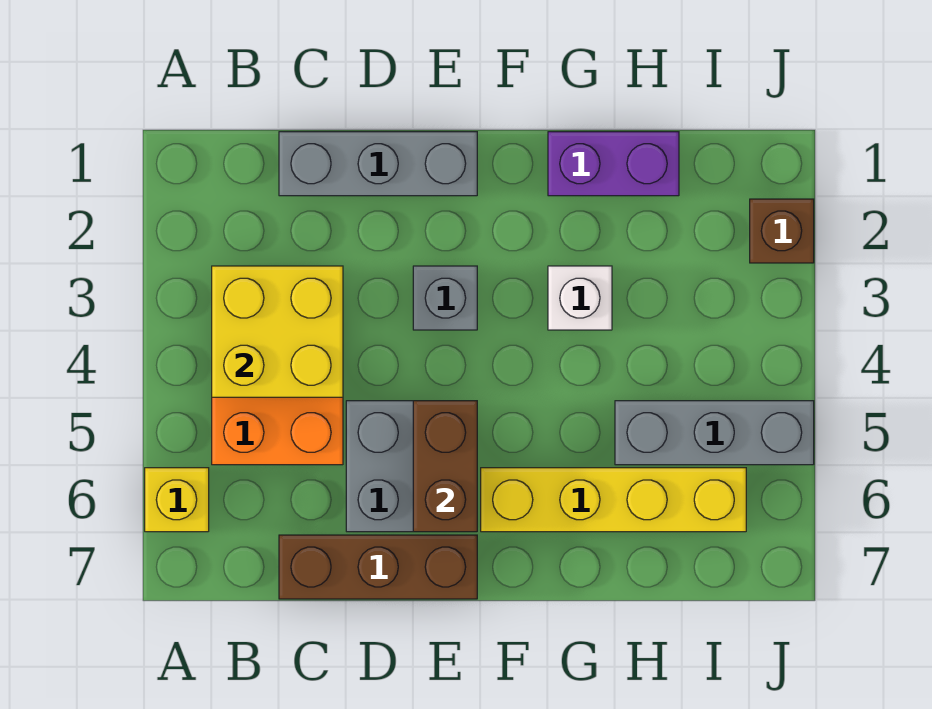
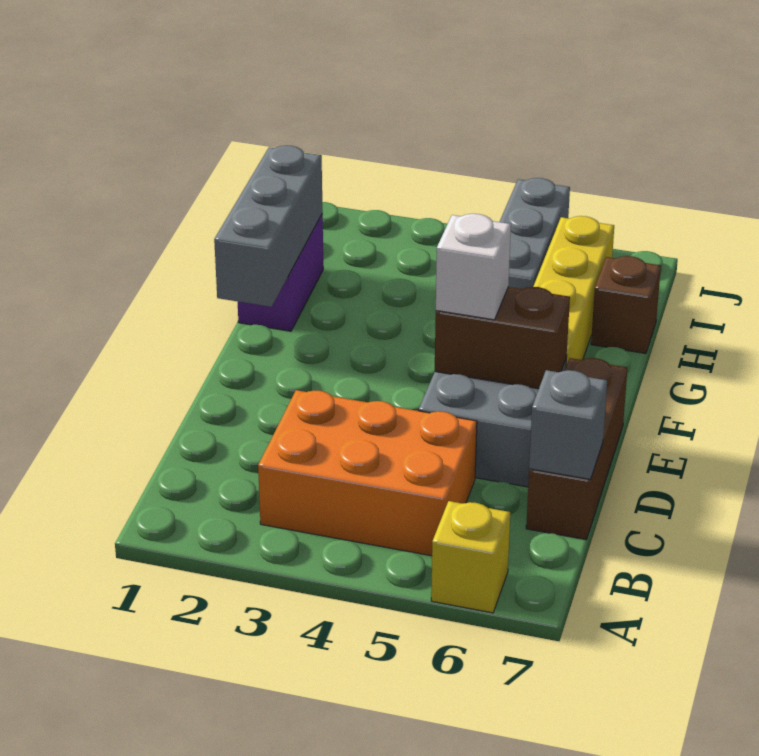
yellow 2x2 brick [212,266,343,397] -> none
grey 1x3 brick [279,132,477,196] -> grey 1x3 brick moved to [214,146,323,307]
grey 1x1 brick [413,266,477,330] -> grey 1x1 brick moved to [529,370,607,479]
white 1x1 brick [548,266,612,330] -> white 1x1 brick moved to [436,214,511,320]
brown 1x1 brick [750,199,814,263] -> brown 1x1 brick moved to [591,256,661,354]

